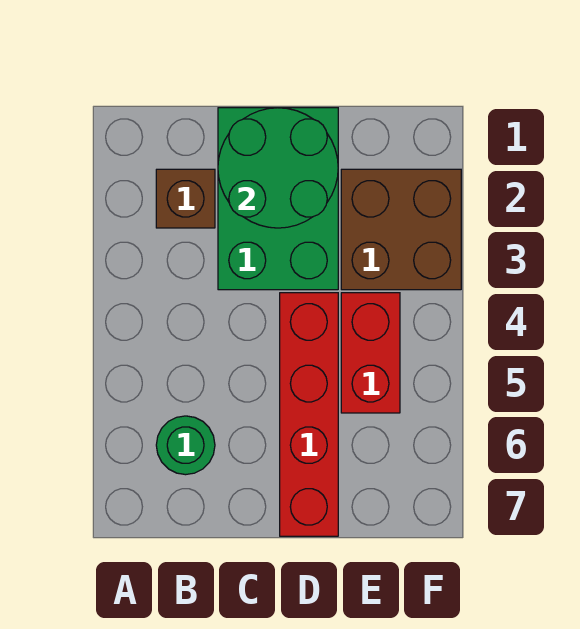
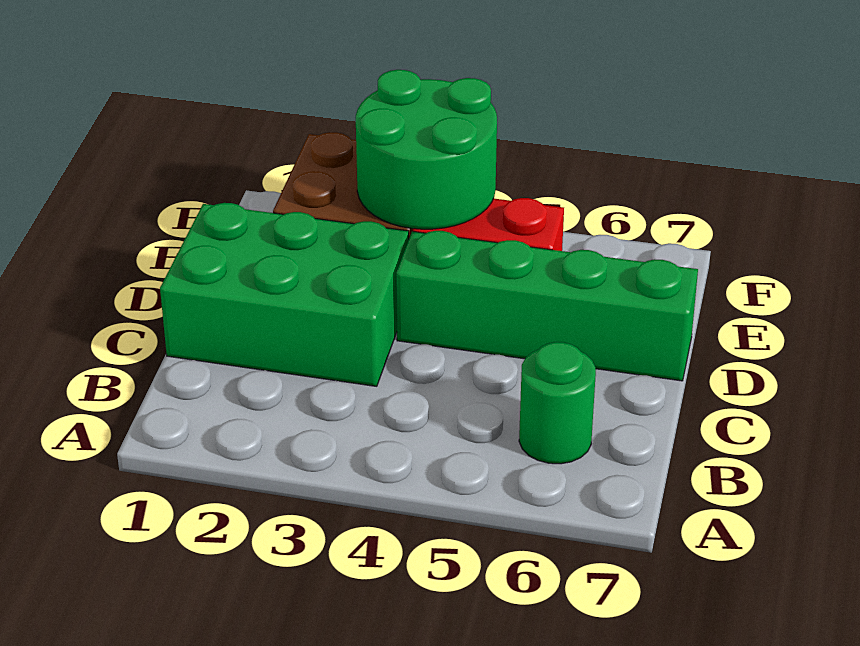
brown 1x1 brick [156,169,215,228] -> none
green 2x2 round brick [218,108,338,228] -> green 2x2 round brick moved to [356,70,497,229]
red 1x4 brick [280,293,338,536] -> green 1x4 brick [396,231,698,381]

